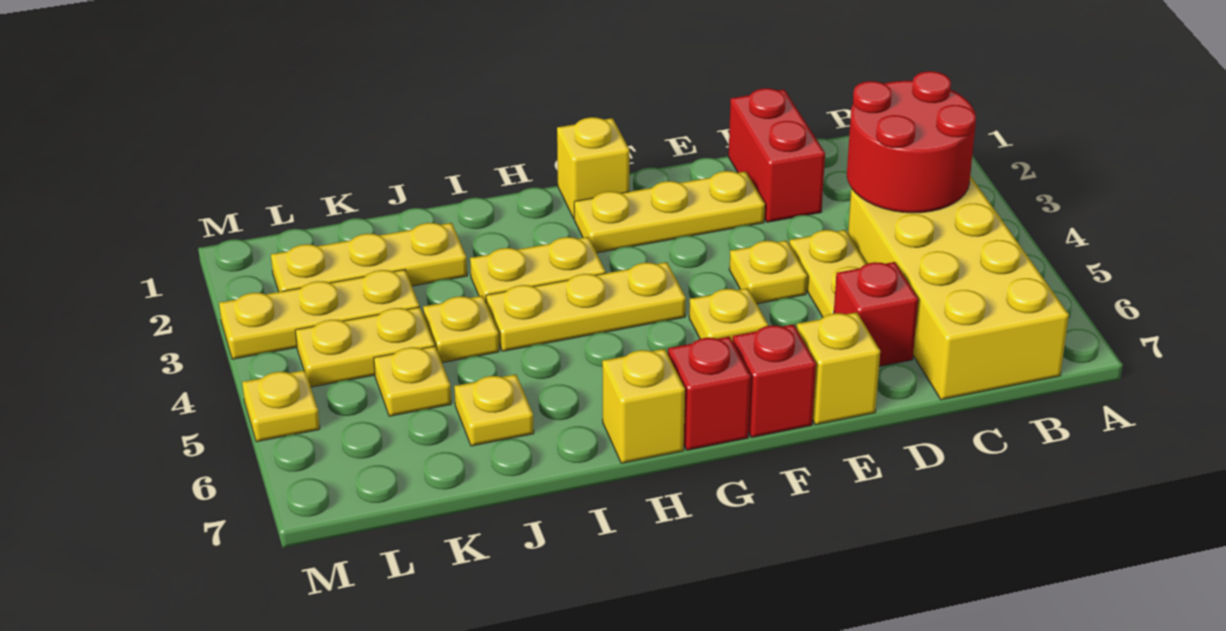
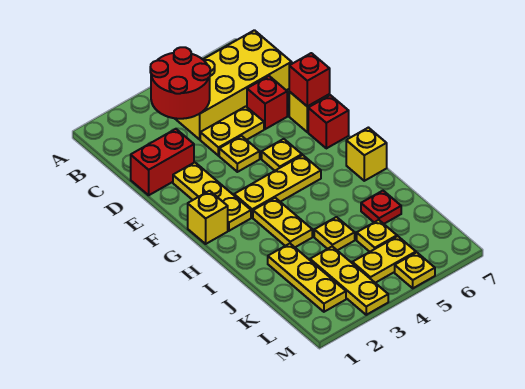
yellow 1x3 plate [486,262,686,351] -> yellow 1x3 plate turned to [234,155,321,217]
red 1x1 brick [668,337,751,450] -> red 1x1 brick moved to [289,53,330,106]
yellow 1x1 plate [454,374,534,446] -> red 1x1 plate [361,191,401,224]
yellow 1x2 plate [295,307,435,387] -> yellow 1x2 plate turned to [352,236,416,283]

